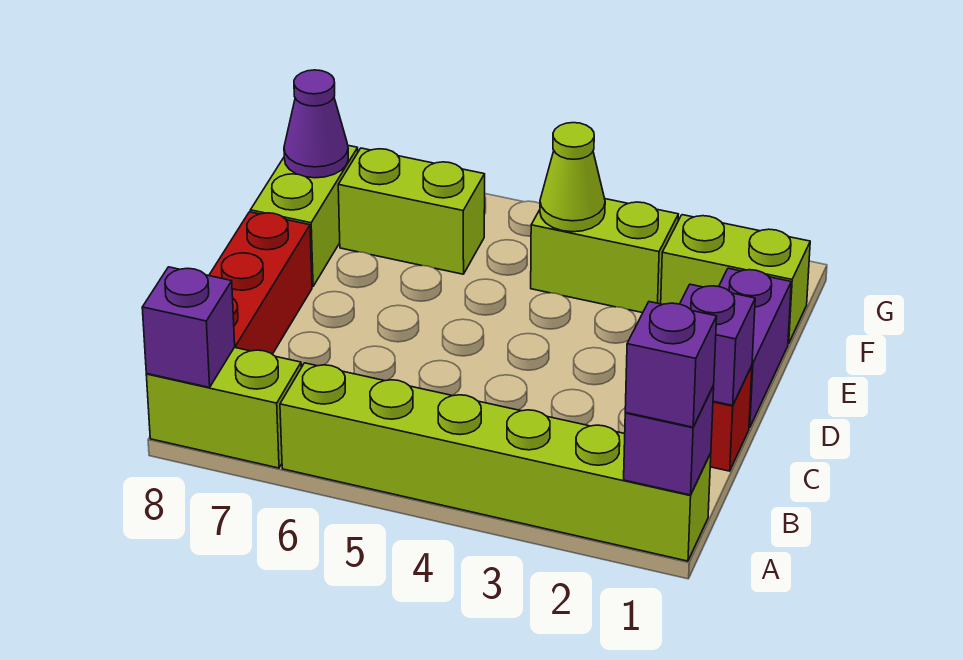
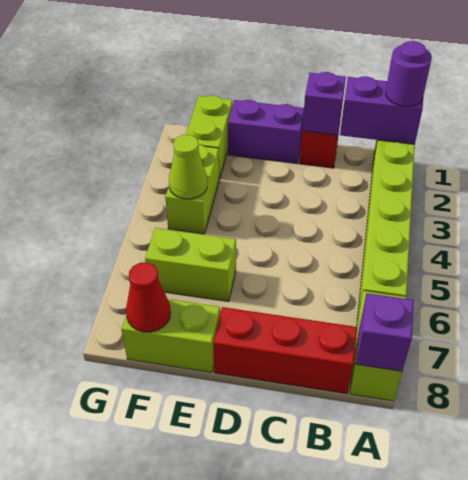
purple 1x1 brick [624,385,714,495] -> purple 1x2 brick [340,76,423,144]
purple 1x1 brick [625,302,717,427] -> purple 1x1 round brick [386,41,432,106]
lime 1x2 brick [338,148,485,274] -> lime 1x2 brick turned to [145,228,236,302]
purple 1x1 cone [284,70,348,178] -> red 1x1 cone [126,262,171,332]

